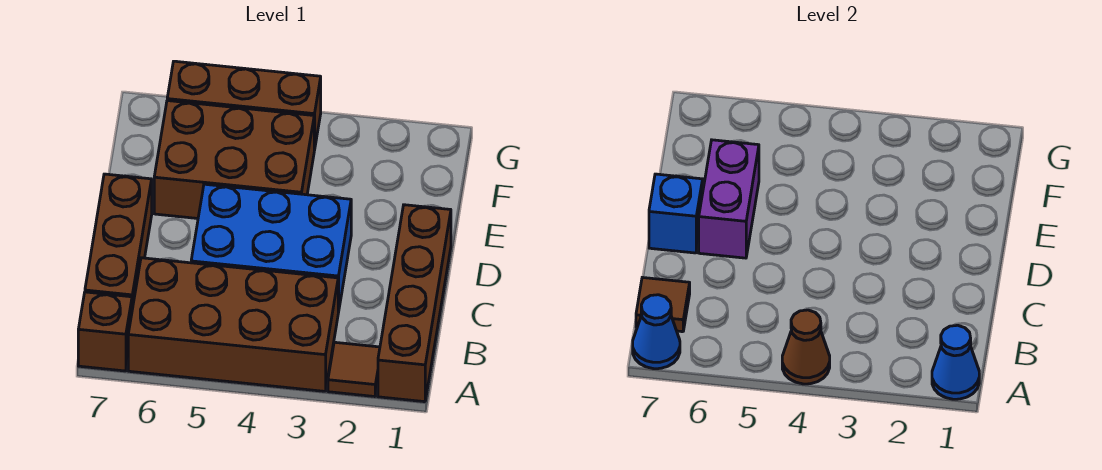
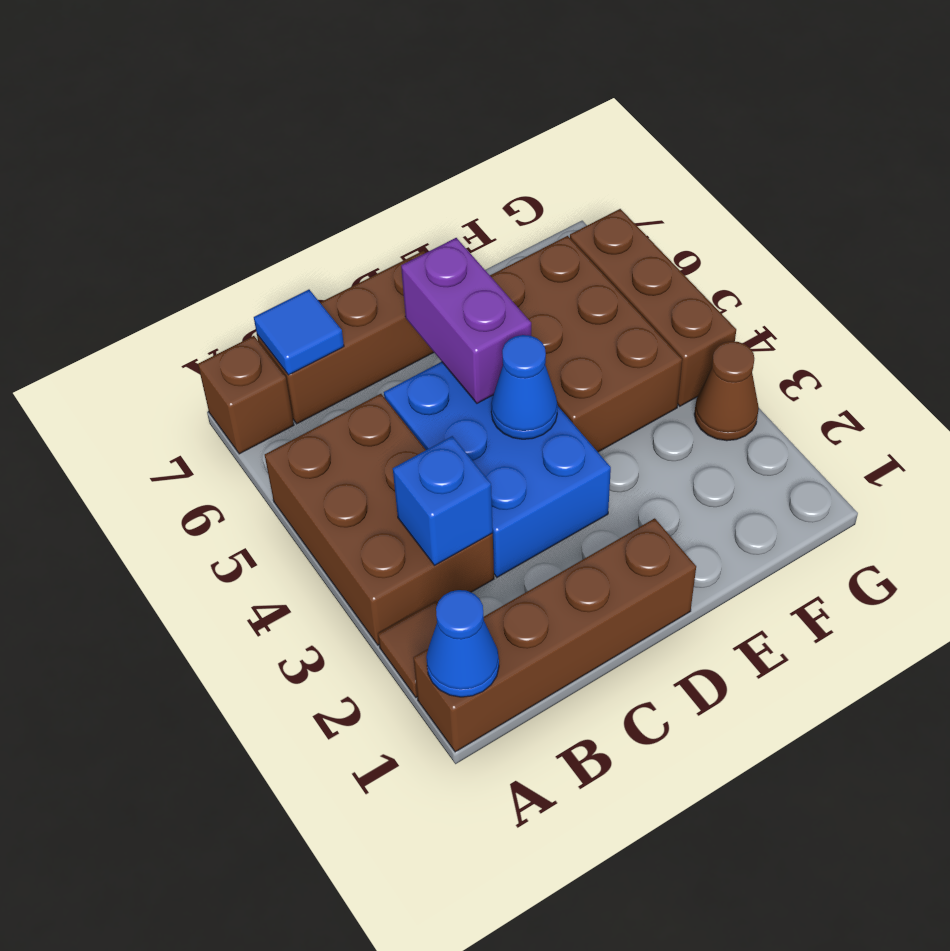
brown 2x4 brick [128,258,338,391] -> brown 2x3 brick [265,394,494,645]
brown 1x1 cone [782,310,830,384] -> brown 1x1 cone moved to [694,341,759,441]
blue 1x1 cone [633,295,680,369] -> blue 1x1 cone moved to [491,335,558,439]
brown 1x1 tile [636,277,690,332] -> blue 1x1 tile [254,290,344,375]
purple 1x2 brick [699,140,759,258] -> purple 1x2 brick turned to [401,238,531,403]
blue 1x1 brick [649,174,703,253] -> blue 1x1 brick moved to [393,436,493,565]

